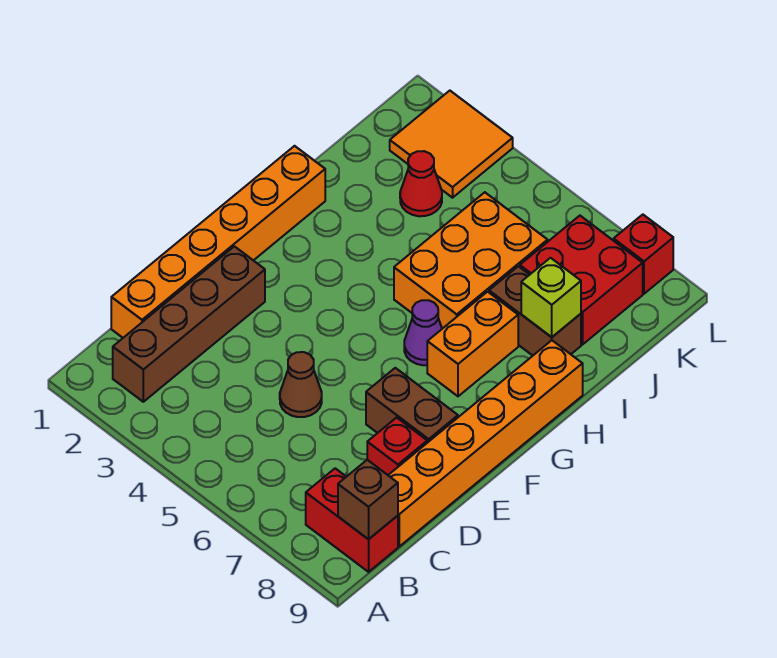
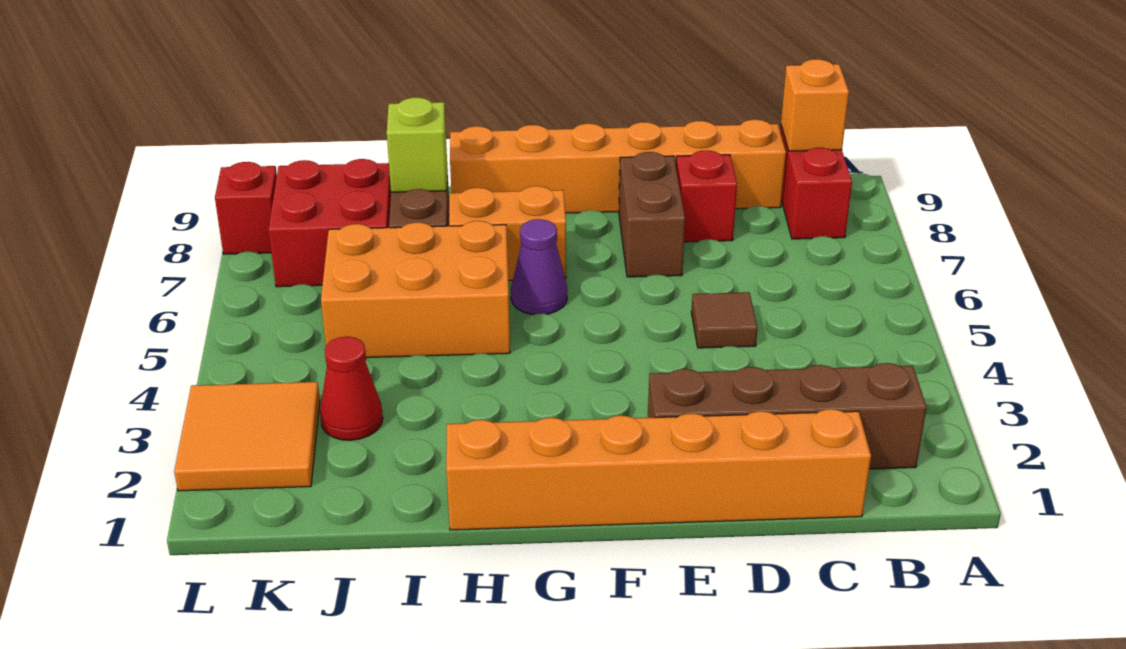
brown 1x1 brick [338,460,398,539] -> orange 1x1 brick [781,59,849,151]
brown 1x1 cone [280,352,322,417] -> brown 1x1 tile [691,292,757,348]

